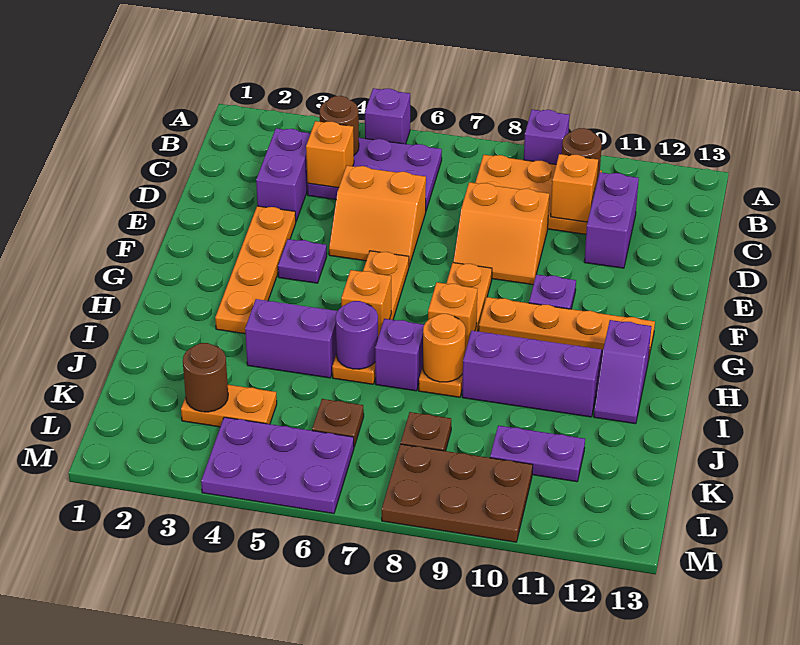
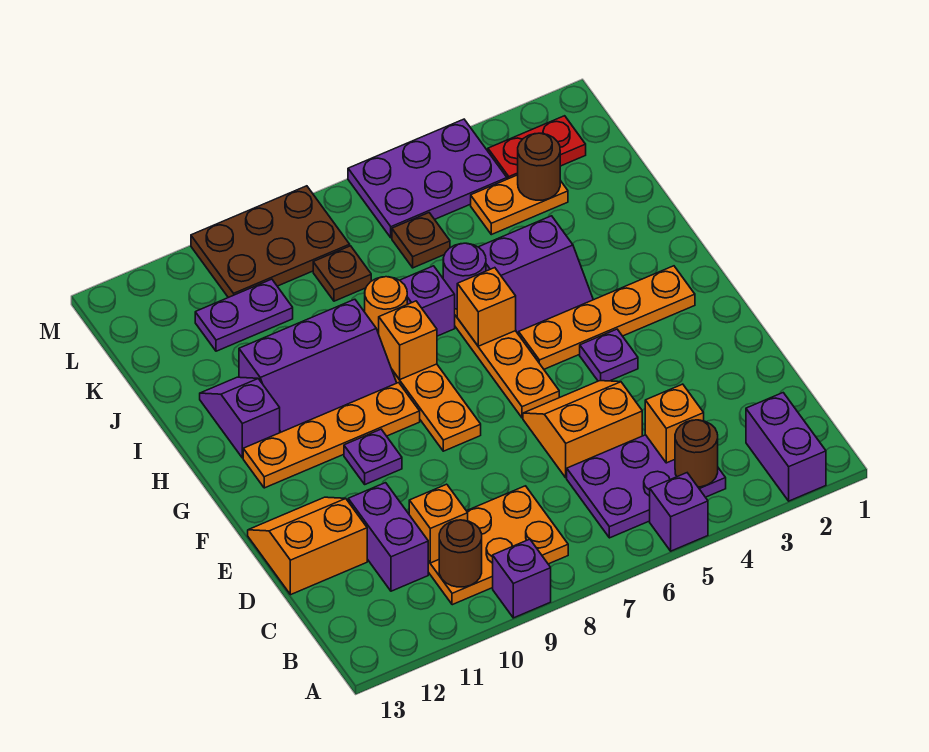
purple 1x2 brick [256,128,311,221] -> purple 1x2 brick moved to [746,393,826,501]
orange 2x2 slope [453,182,549,285] -> orange 2x2 slope moved to [248,497,367,595]
orange 1x4 plate [215,206,296,334] -> orange 1x4 plate turned to [519,266,695,369]
none -> red 1x2 plate [488,116,586,179]

